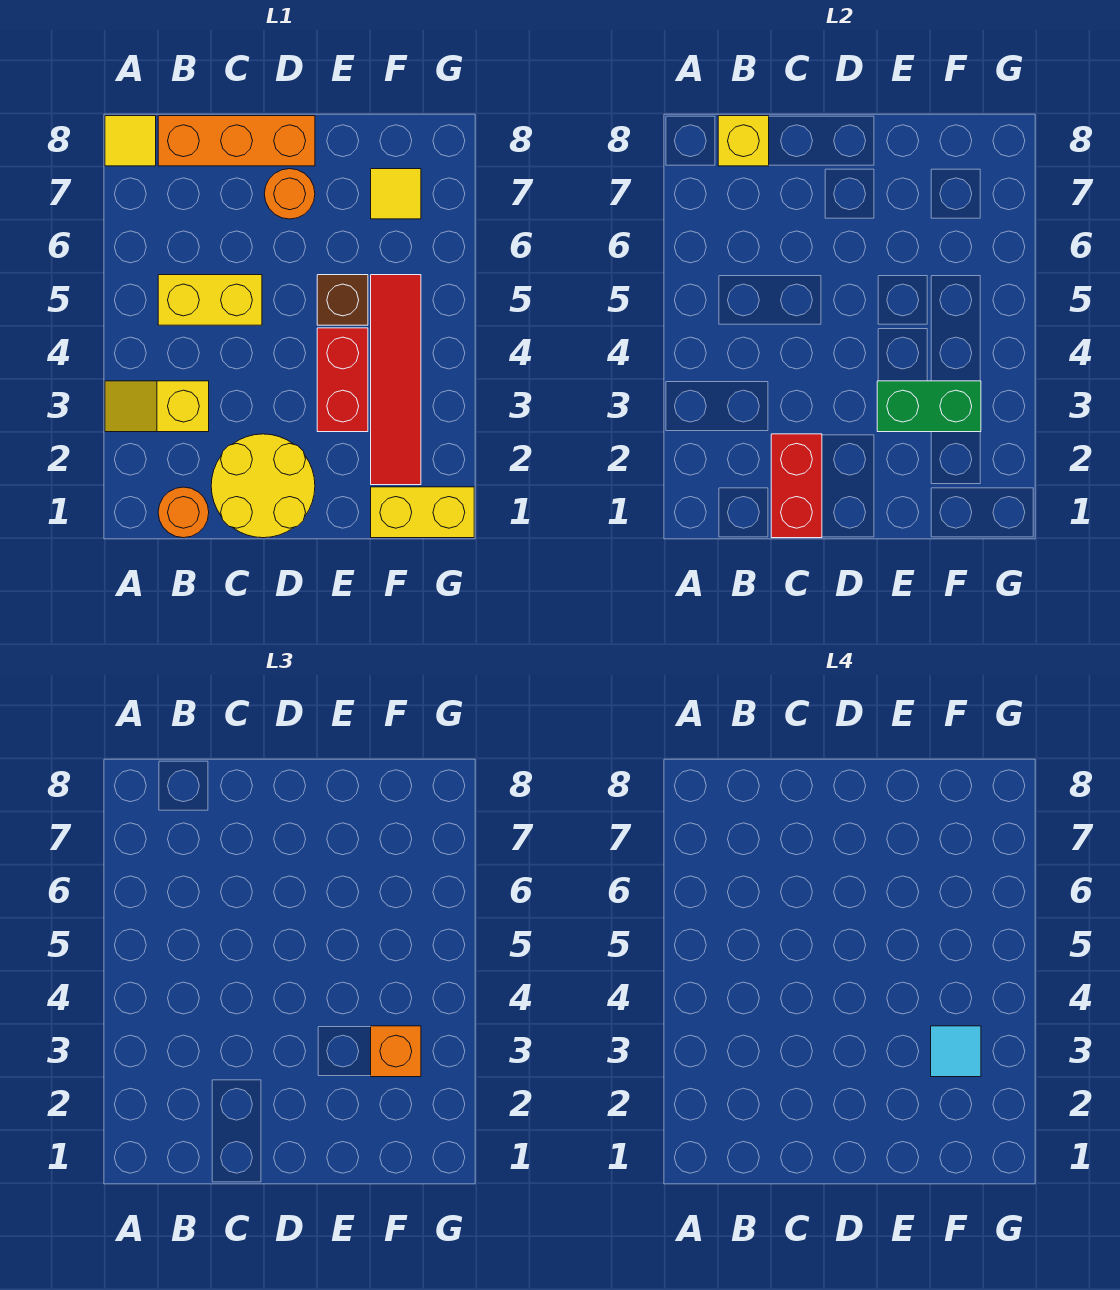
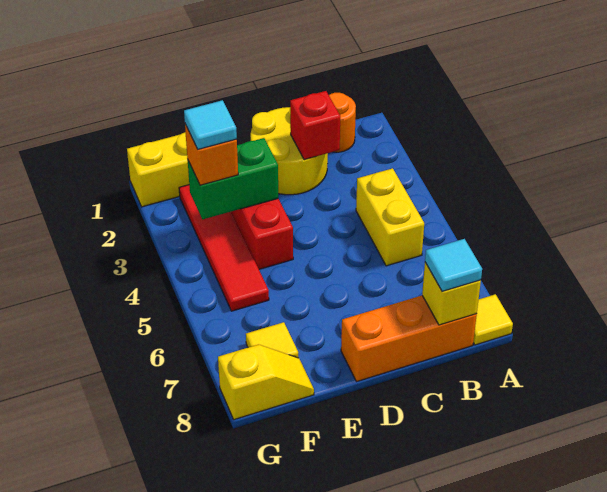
yellow 1x2 slope [105,381,209,432] -> yellow 1x2 slope moved to [218,344,314,420]
yellow 1x2 brick [158,275,262,325] -> yellow 1x2 brick turned to [356,168,424,266]
none -> cyan 1x1 tile [425,239,482,292]
red 1x2 brick [771,434,822,538] -> red 1x1 brick [290,91,340,160]
orange 1x1 round brick [264,169,315,219] -> none
brown 1x1 brick [317,275,368,325] -> none

